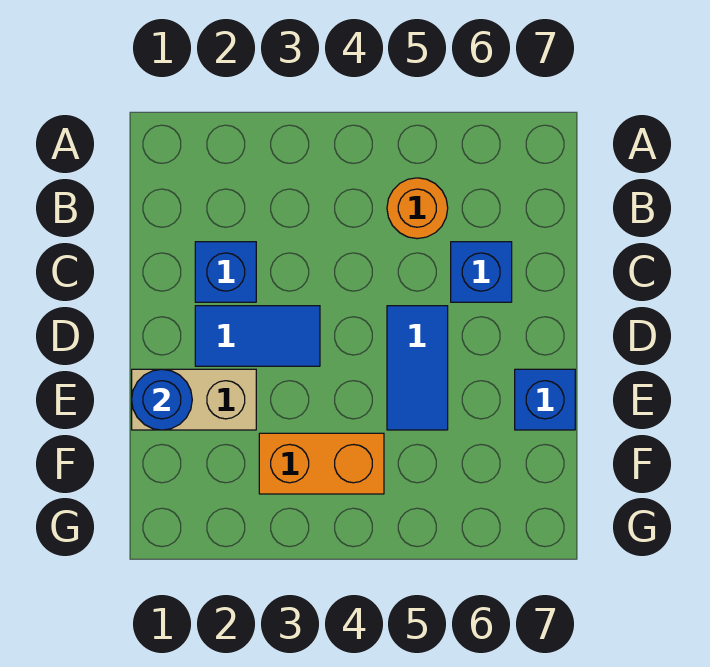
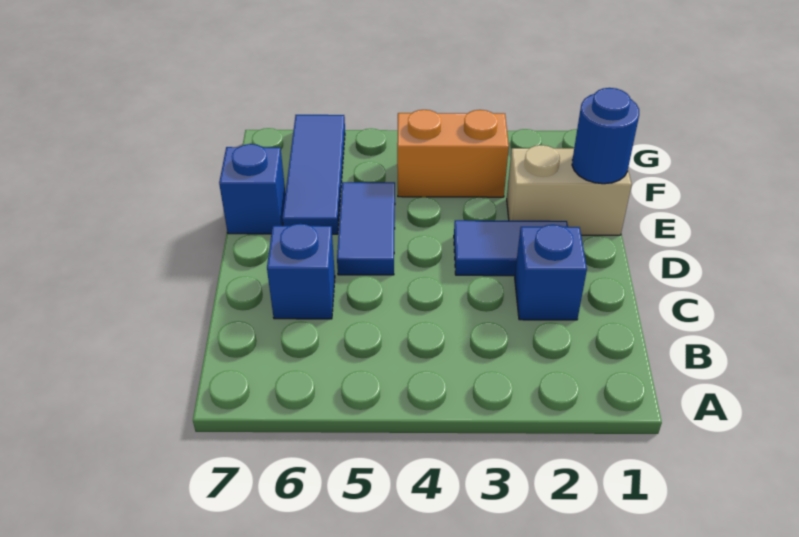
orange 1x1 round brick [387,178,448,239] -> none
none -> blue 1x3 tile [282,115,345,234]

